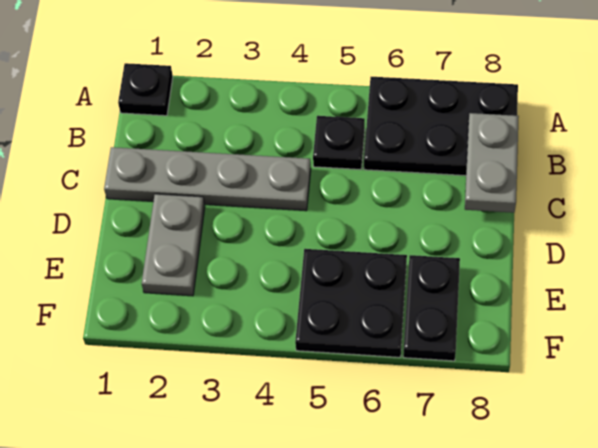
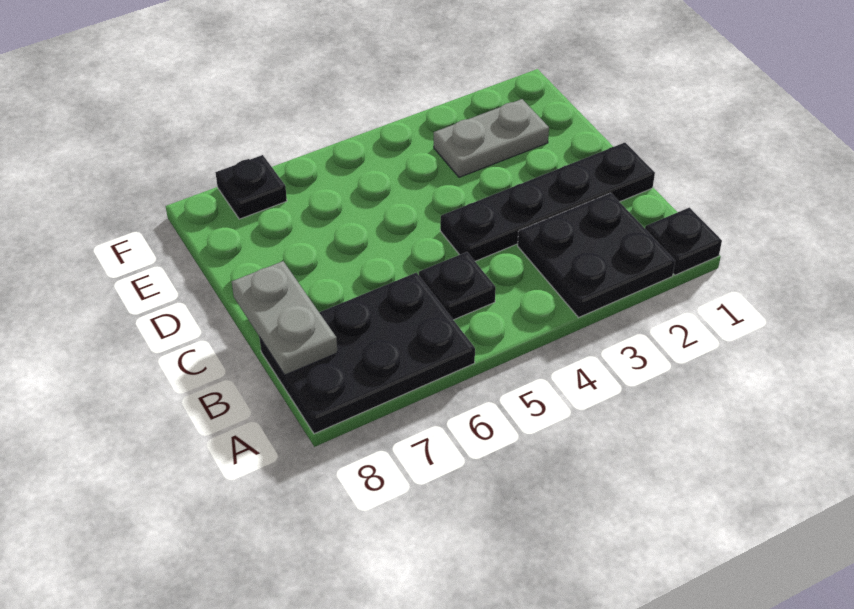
grey 1x4 plate [104,147,311,211] -> black 1x4 plate [440,143,655,261]
grey 1x2 plate [142,194,205,296] -> grey 1x2 plate turned to [434,99,549,177]
black 2x2 plate [295,249,407,357] -> black 2x2 plate moved to [518,193,675,317]
black 1x2 plate [403,255,460,361] -> black 1x1 plate [215,155,287,219]

